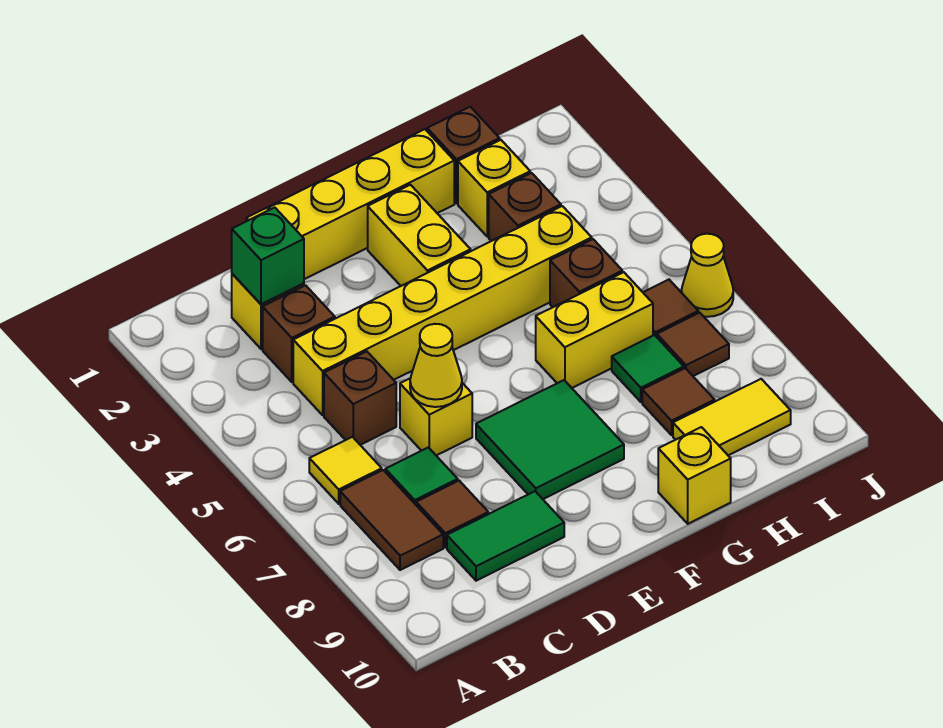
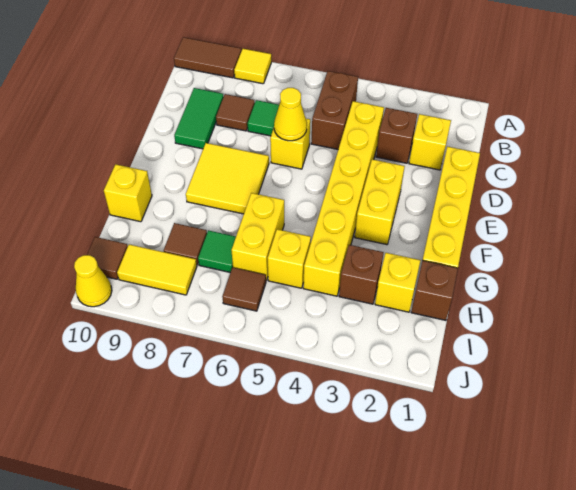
yellow 1x1 tile [309,437,382,504] -> yellow 1x1 tile moved to [234,49,271,84]
brown 1x2 tile [340,470,443,570] -> brown 1x2 tile moved to [174,37,241,78]
green 1x1 brick [232,208,304,304] -> none
brown 1x1 brick [324,352,396,445] -> brown 1x2 brick [311,71,358,149]
green 2x2 tile [476,380,624,499] -> yellow 2x2 tile [186,143,269,214]
yellow 1x2 brick [368,185,471,286] -> yellow 1x2 brick turned to [355,159,405,245]
brown 1x1 brick [550,239,622,307] -> yellow 1x1 brick [268,229,311,288]
yellow 1x2 tile [673,379,791,455] -> yellow 1x2 tile turned to [117,244,197,295]
brown 1x1 tile [657,313,729,376] -> brown 1x1 tile moved to [87,237,128,279]
yellow 1x1 cone [681,234,733,317] -> yellow 1x1 cone moved to [74,255,112,307]

